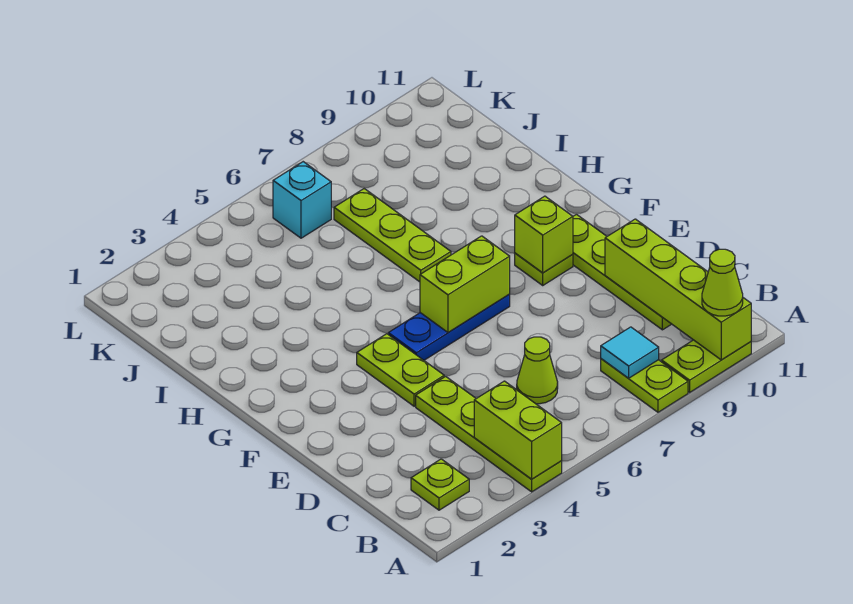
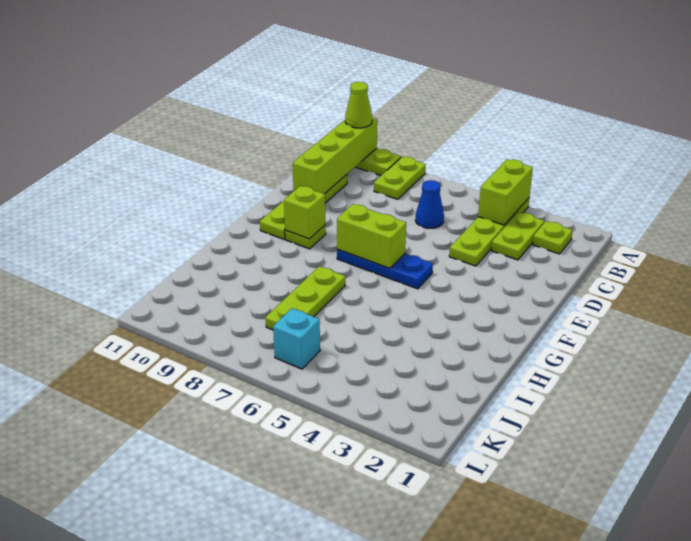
cyan 1x1 tile [601,327,659,378] -> none
lime 1x1 cone [517,337,558,404] -> blue 1x1 cone [415,180,444,228]
lime 1x2 plate [357,334,444,406] -> lime 1x2 plate moved to [491,212,544,260]

